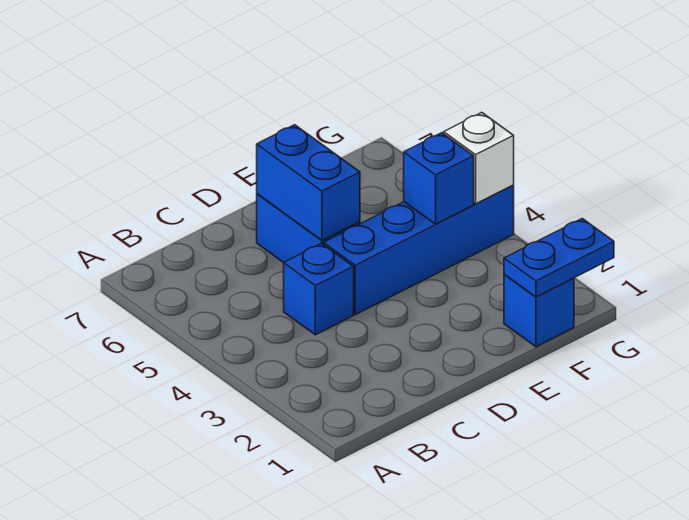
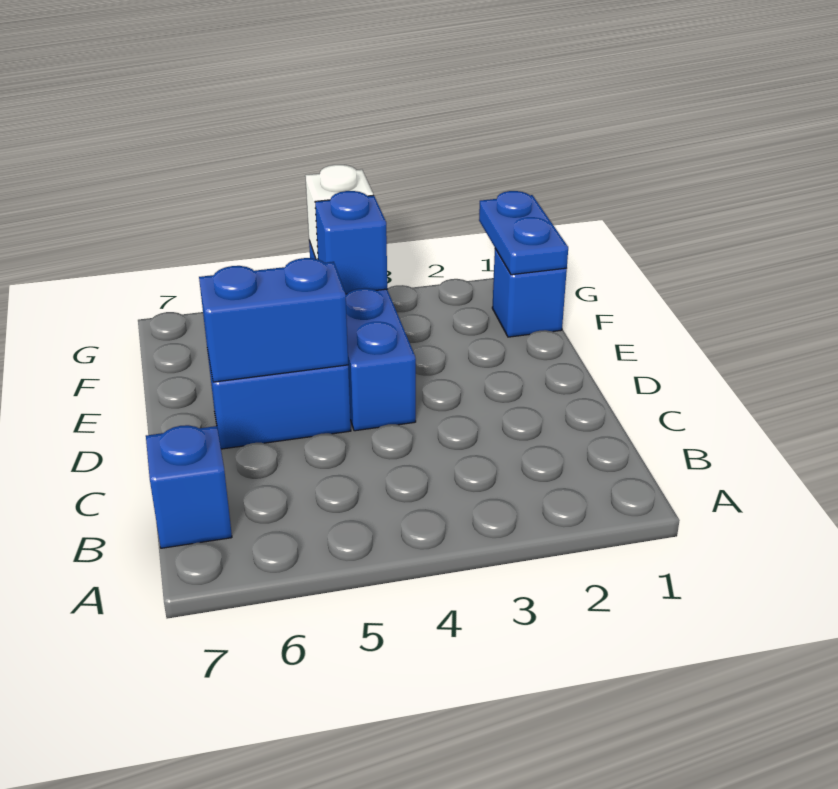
blue 1x1 brick [284,243,354,335] -> blue 1x1 brick moved to [146,425,232,548]

